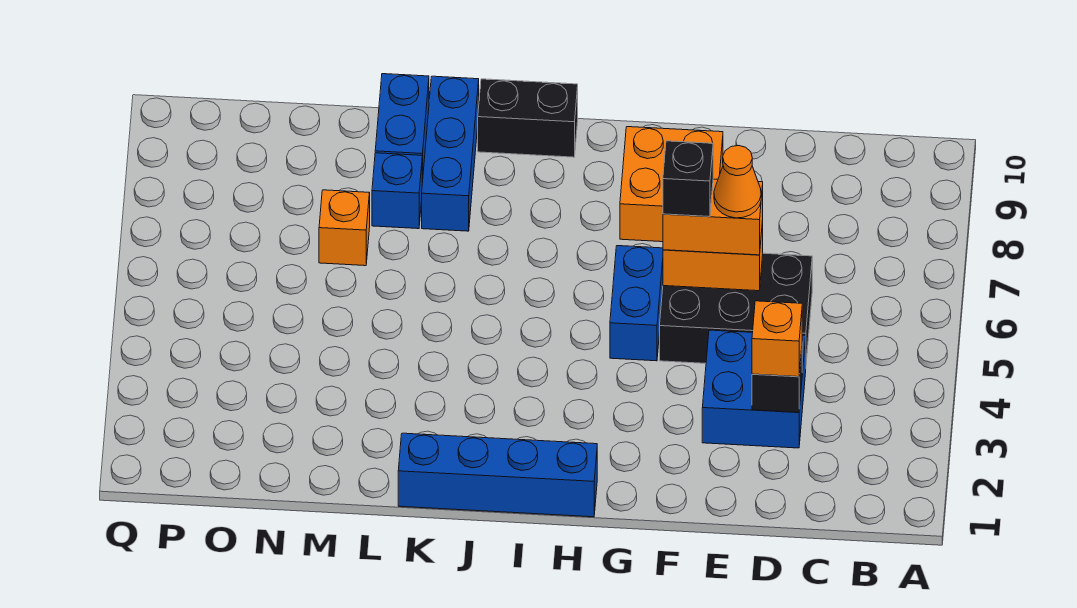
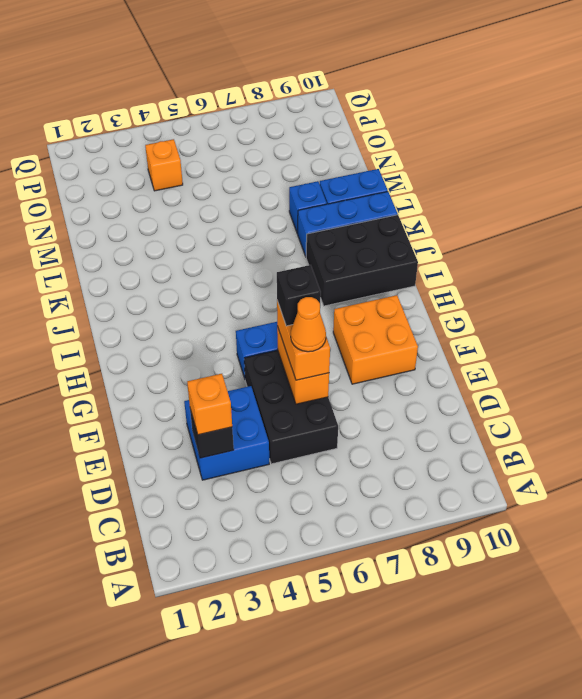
blue 1x4 brick [398,433,597,517] -> none
black 1x2 brick [478,79,578,157] -> black 2x3 brick [306,215,418,306]
orange 1x1 brick [319,190,370,266] -> orange 1x1 brick moved to [145,139,183,191]

